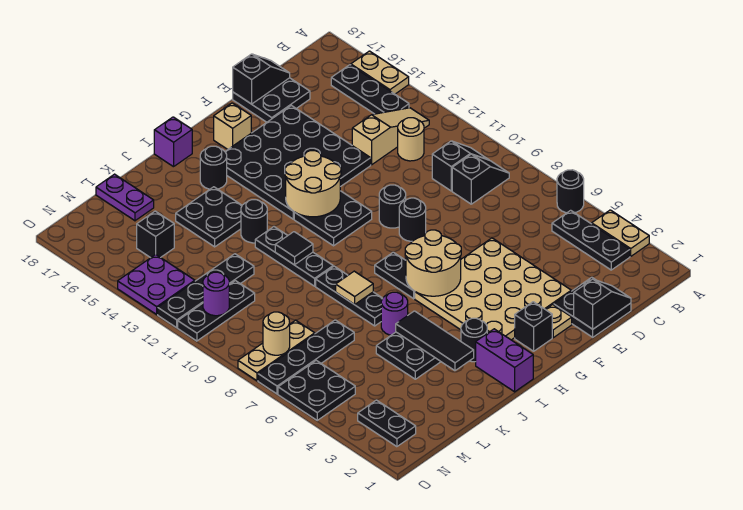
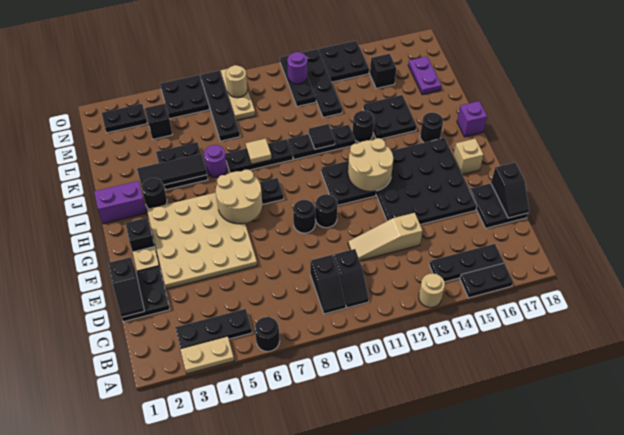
tan 1x2 plate [351,51,409,94] -> black 1x2 plate [460,263,513,298]
tan 1x3 slope [352,108,429,165] -> tan 1x3 slope turned to [348,213,422,261]
tan 1x1 round brick [398,118,424,161] -> tan 1x1 round brick moved to [419,273,445,308]
purple 1x2 plate [96,174,154,221] -> purple 1x2 plate turned to [408,56,441,95]
none -> black 1x1 brick [145,104,173,139]
purple 2x2 plate [118,254,195,314] -> black 2x2 plate [319,41,369,82]

